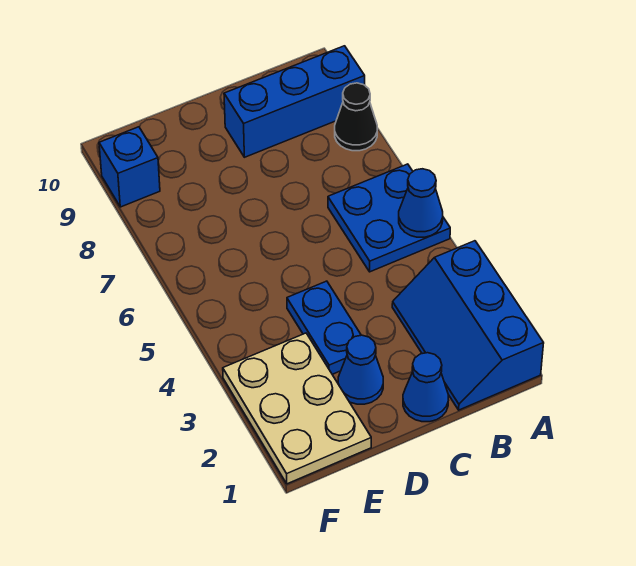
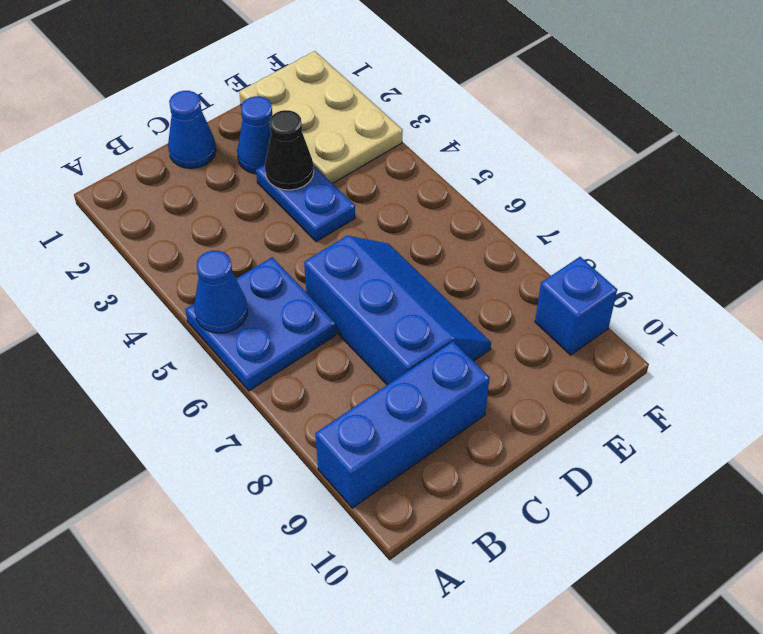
blue 2x3 slope [392,241,544,410] -> blue 2x3 slope moved to [304,236,491,385]
black 1x1 cone [335,83,377,151] -> black 1x1 cone moved to [265,110,314,190]

